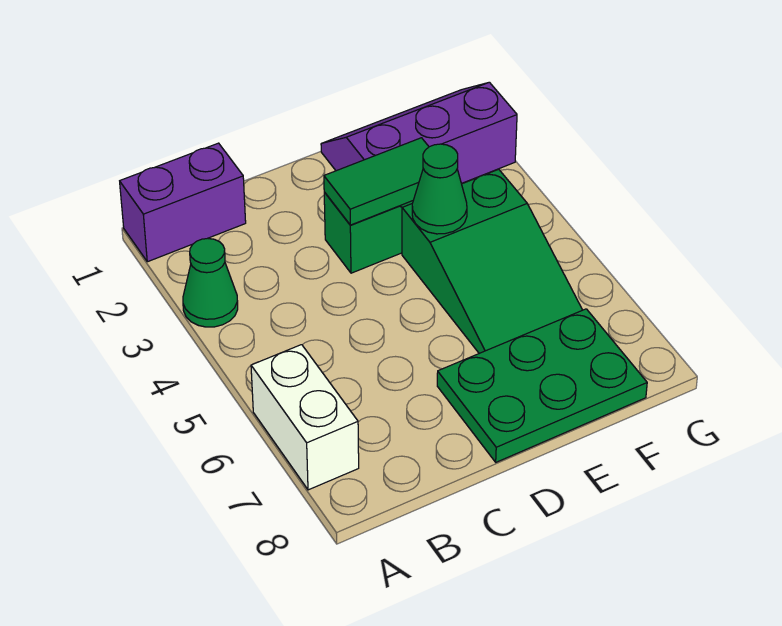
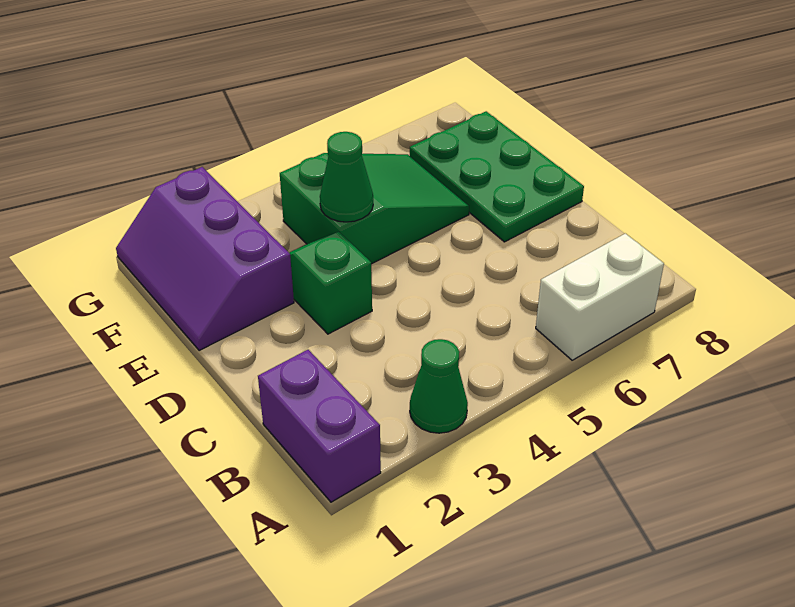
green 1x2 tile [324,138,429,225] -> none

